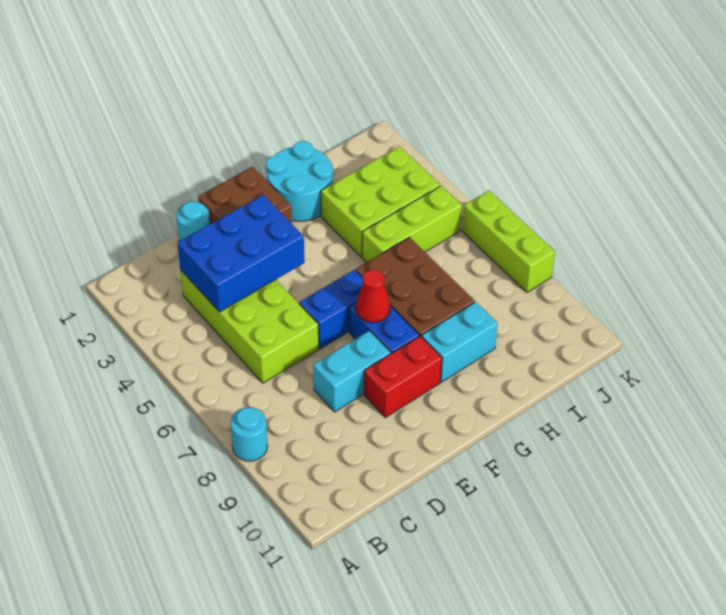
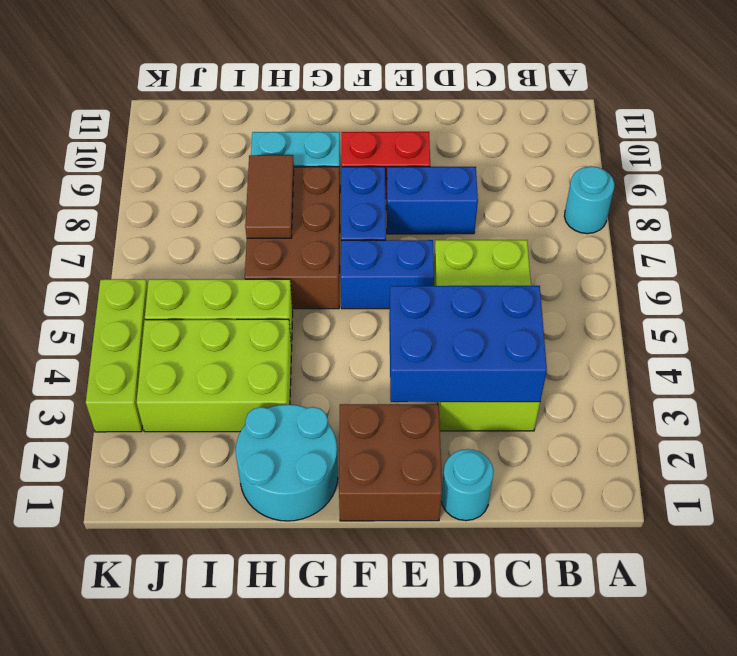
cyan 1x2 brick [313,331,391,412] -> blue 1x2 brick [386,167,478,234]
red 1x1 cone [356,269,390,323] -> none
none -> brown 1x2 tile [245,155,294,238]
lime 1x3 brick [462,191,555,293] -> lime 1x3 brick moved to [86,279,148,432]

